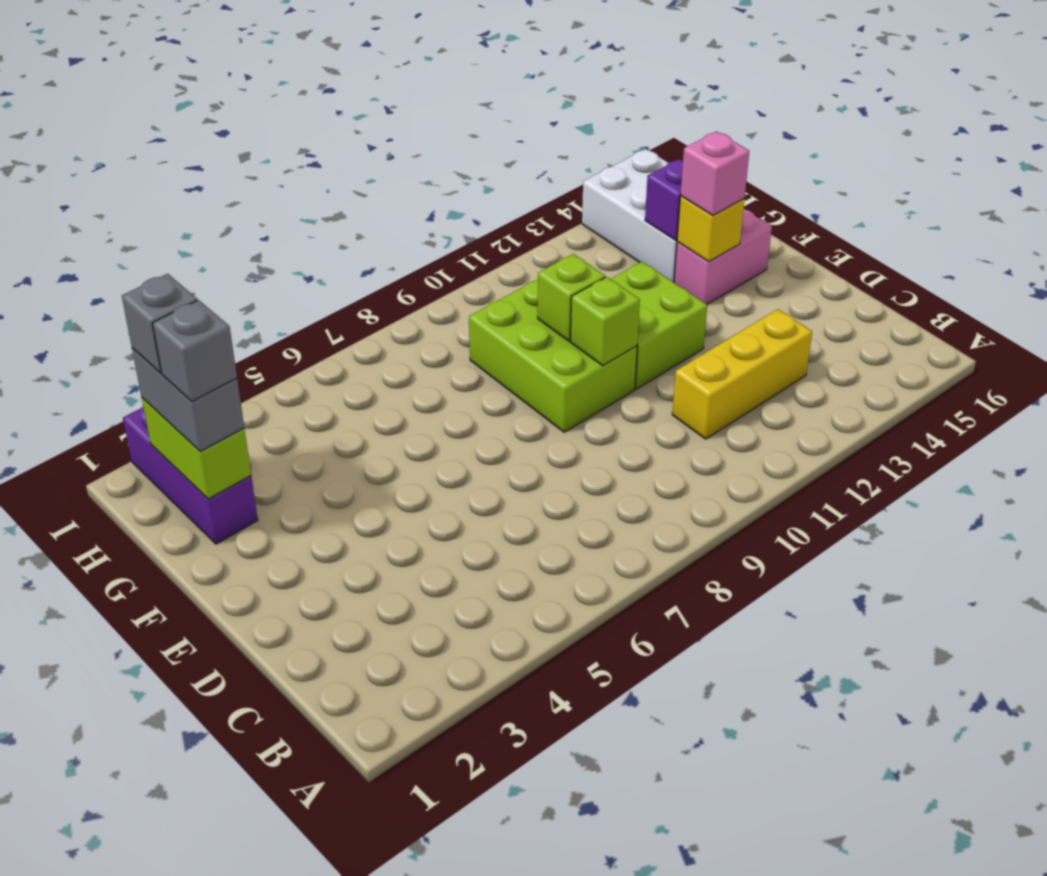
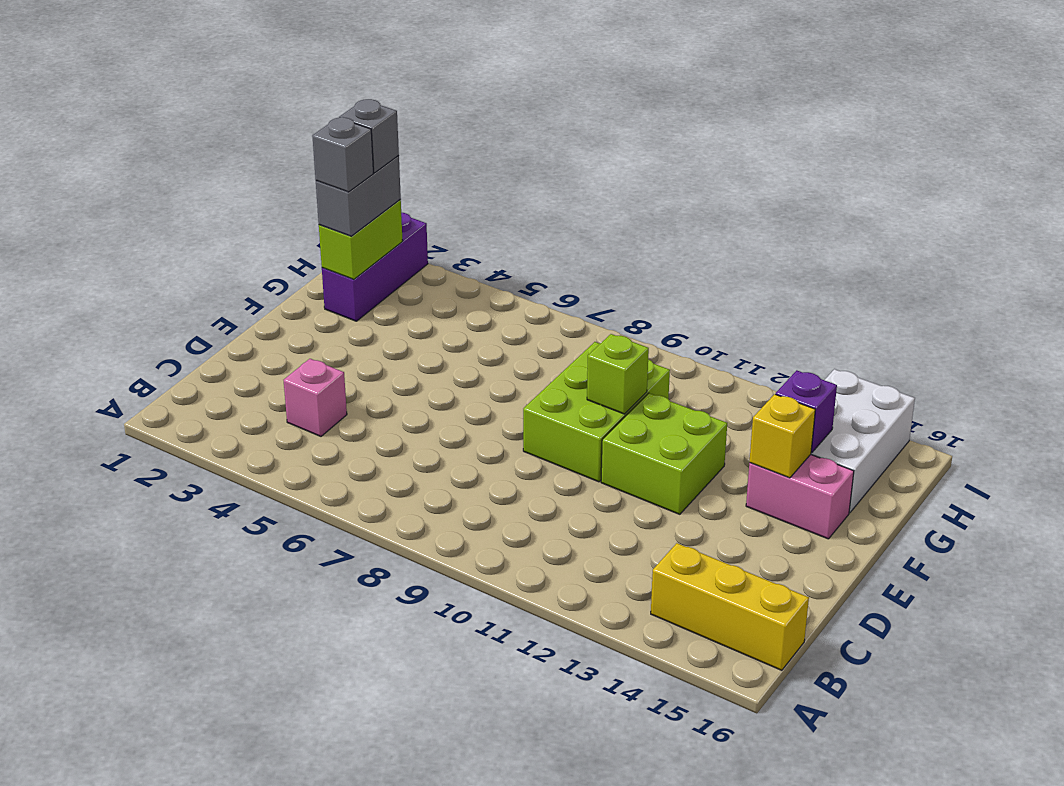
yellow 1x3 brick [672,309,812,439] -> yellow 1x3 brick moved to [651,543,809,670]
lime 1x1 brick [570,277,640,365] -> none
pink 1x1 brick [681,131,749,216] -> pink 1x1 brick moved to [284,359,347,436]

